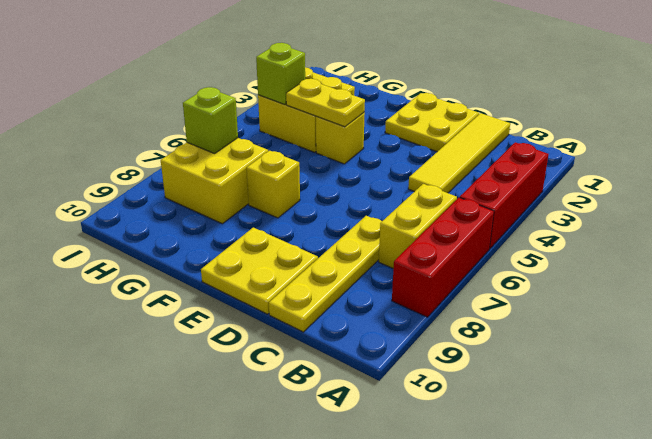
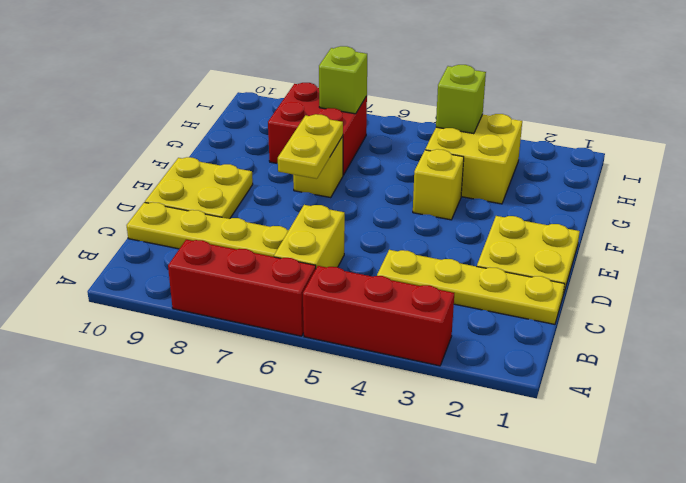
yellow 1x2 brick [379,184,457,268] -> yellow 1x2 brick turned to [274,205,345,268]
yellow 1x4 tile [408,113,510,193] -> yellow 1x4 plate [377,250,565,324]
yellow 1x2 plate [286,79,365,127] -> yellow 1x2 plate moved to [278,114,343,179]
yellow 2x2 brick [161,138,268,224] -> red 2x2 brick [268,83,367,175]

